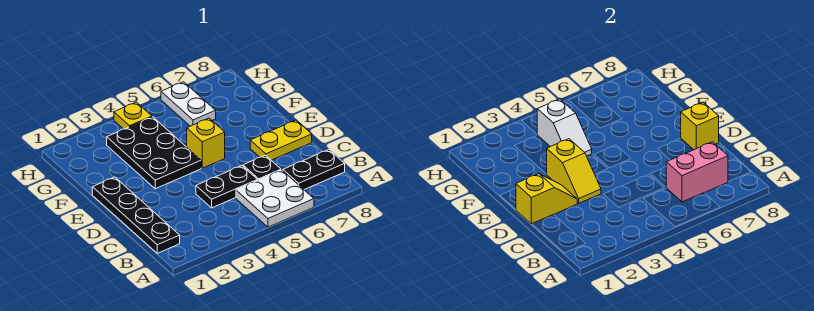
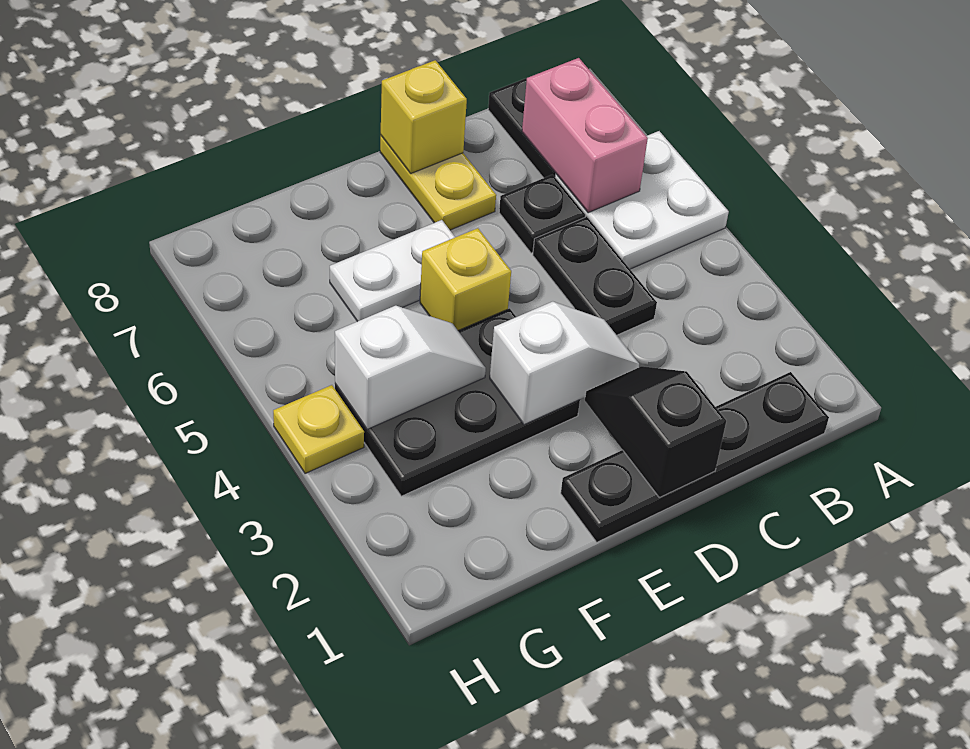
yellow 1x2 slope [516,174,577,224] -> black 1x2 slope [585,366,726,498]
yellow 1x2 slope [547,139,601,203] -> white 1x2 slope [490,302,639,425]
white 1x2 plate [161,82,216,126] -> white 1x2 plate moved to [330,220,455,322]

